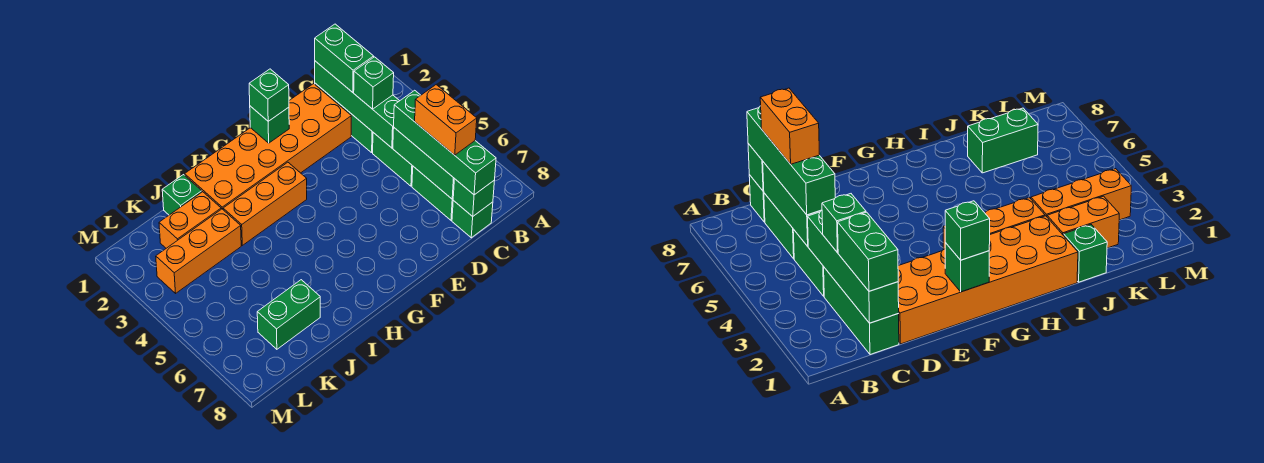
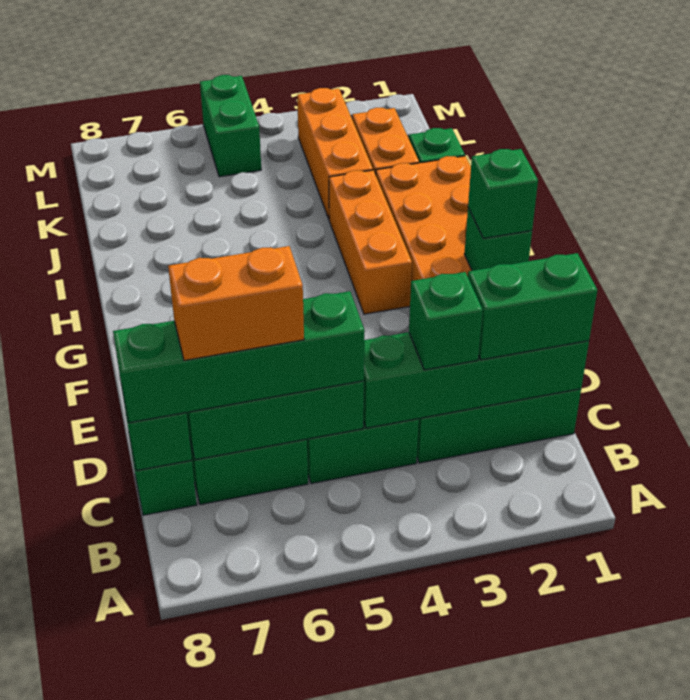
green 1x2 brick [257,280,320,349] -> green 1x2 brick moved to [200,75,261,177]

